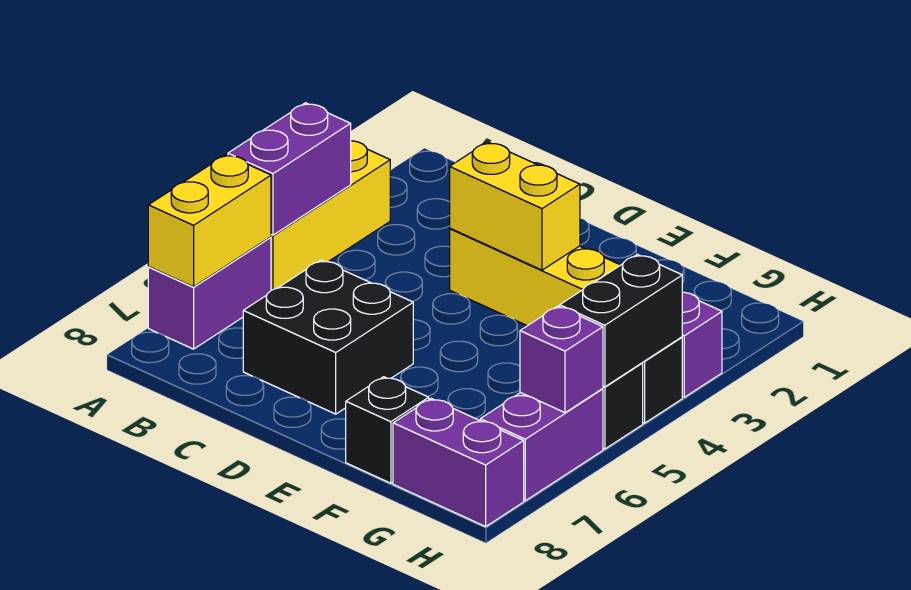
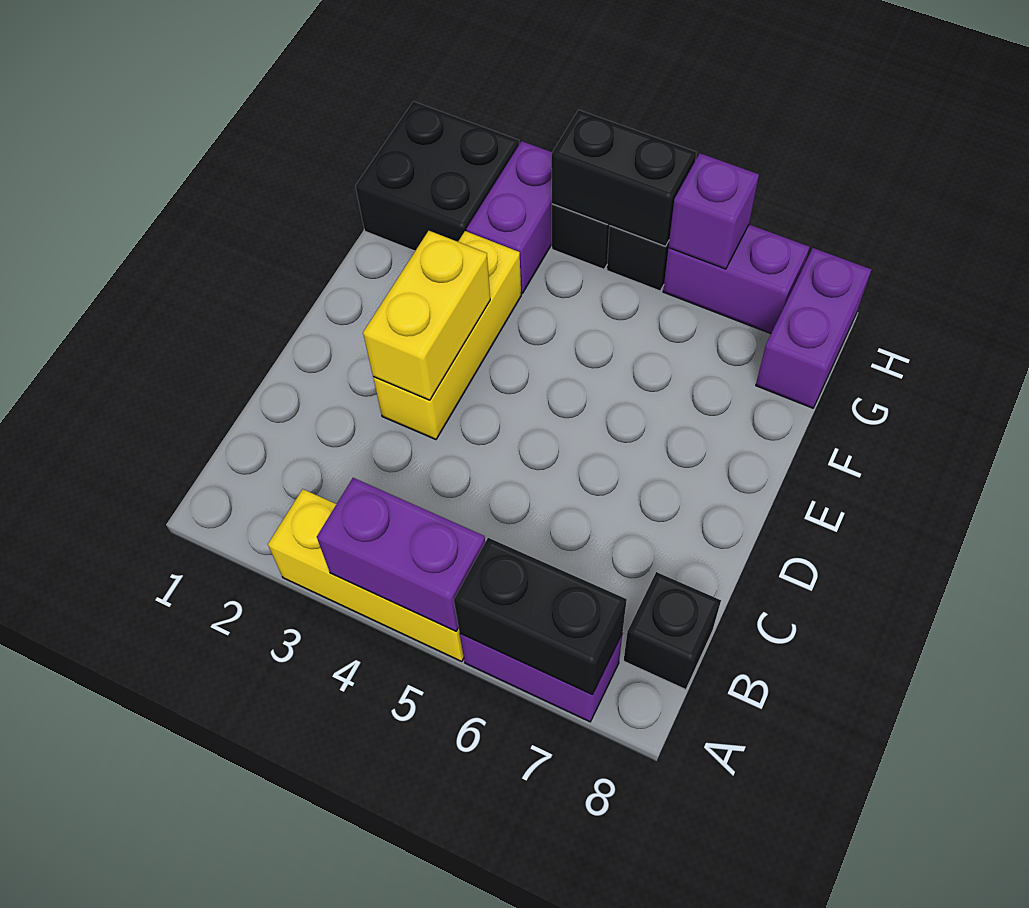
yellow 1x2 brick [148,155,271,287] -> black 1x2 brick [454,538,627,695]
black 2x2 brick [243,260,413,414] -> black 2x2 brick moved to [355,102,519,251]
black 1x1 brick [346,377,429,483] -> black 1x1 brick moved to [624,572,721,690]

